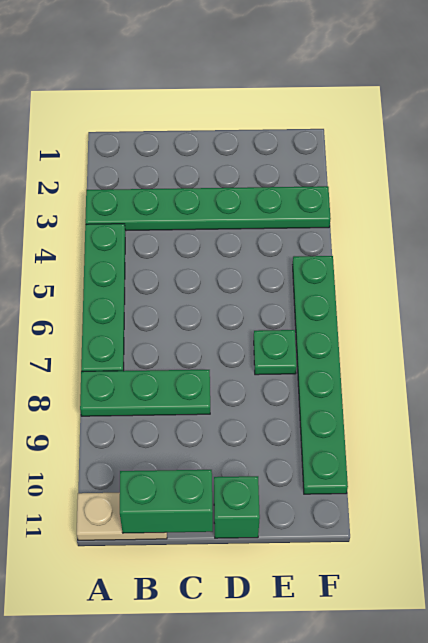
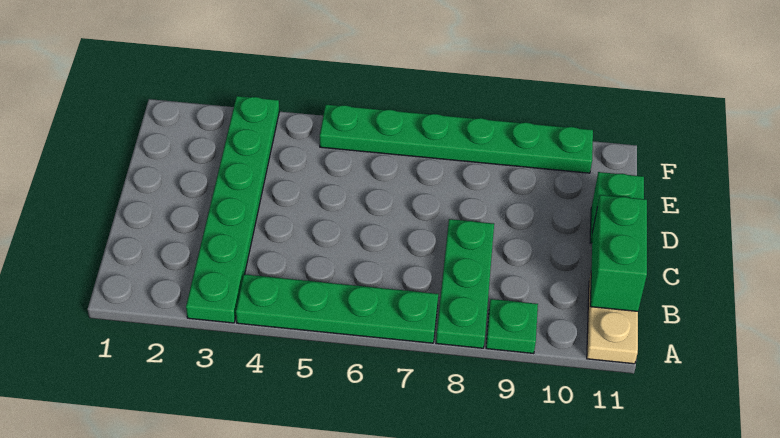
green 1x1 plate [254,330,297,375] -> green 1x1 plate moved to [486,299,538,353]

